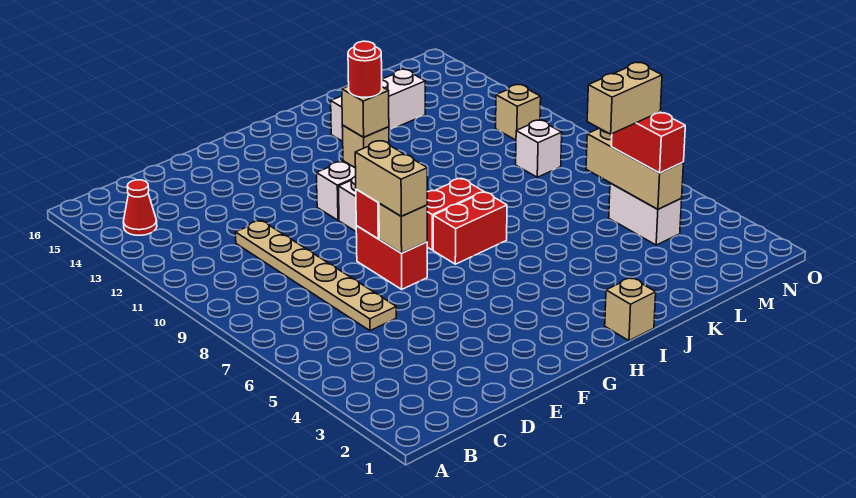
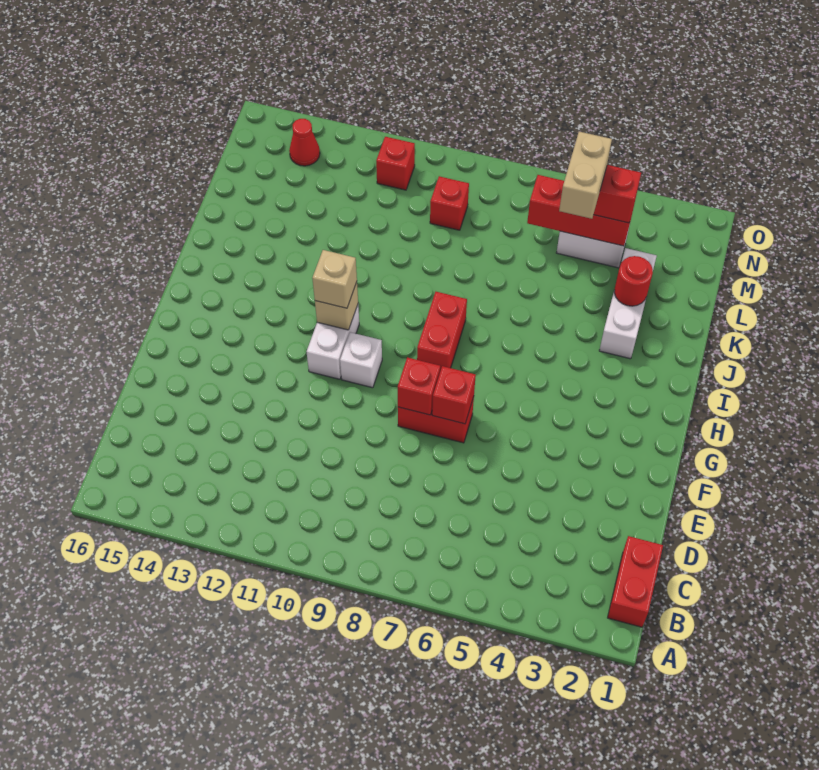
red 1x1 cone [123,180,157,235] -> red 1x1 cone moved to [289,119,320,166]
tan 1x6 plate [235,221,396,331] -> none
tan 1x1 brick [379,203,427,253] -> red 1x1 brick [432,366,476,424]
tan 1x2 brick [355,141,427,216] -> none
red 1x2 brick [433,192,507,264] -> red 1x2 brick moved to [608,536,663,627]
red 1x1 round brick [348,41,382,97] -> red 1x1 round brick moved to [614,256,653,306]
tan 1x1 brick [605,278,656,341] -> none
white 1x3 brick [331,69,425,141] -> white 1x3 brick moved to [599,248,657,359]
tan 1x3 brick [586,128,684,209] -> red 1x3 brick [527,175,634,246]
white 1x1 brick [516,120,562,177] -> red 1x1 brick [430,176,469,230]
tan 1x1 brick [496,85,541,140] -> red 1x1 brick [376,137,415,190]

